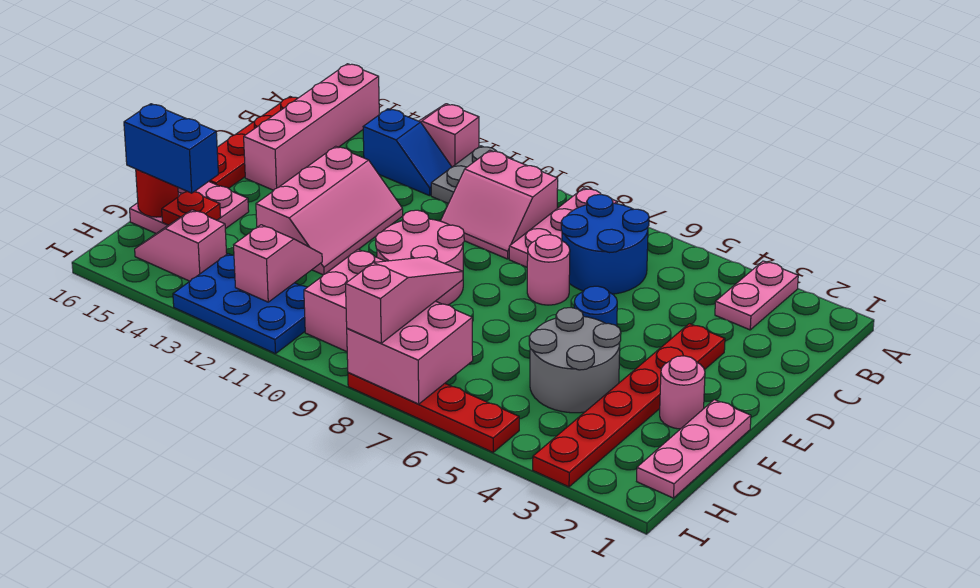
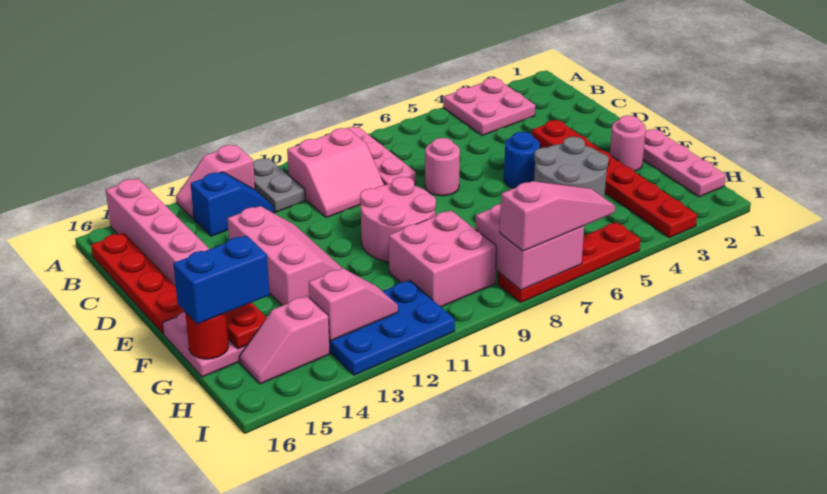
pink 1x2 plate [715,261,798,330] -> pink 2x2 plate [443,78,535,136]
blue 2x2 round brick [561,195,649,294] -> none
pink 1x3 slope [346,257,463,343] -> pink 1x3 slope turned to [500,181,615,251]
pink 1x2 slope [234,225,322,302] -> pink 1x2 slope turned to [308,268,398,341]

